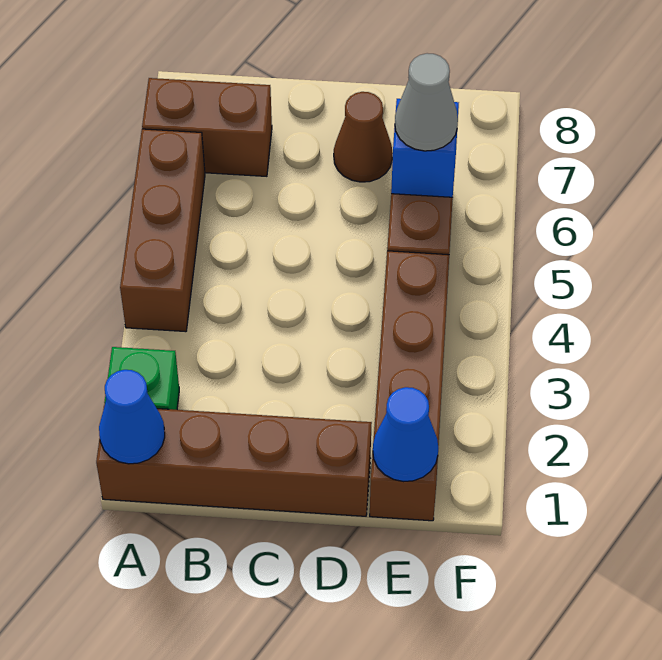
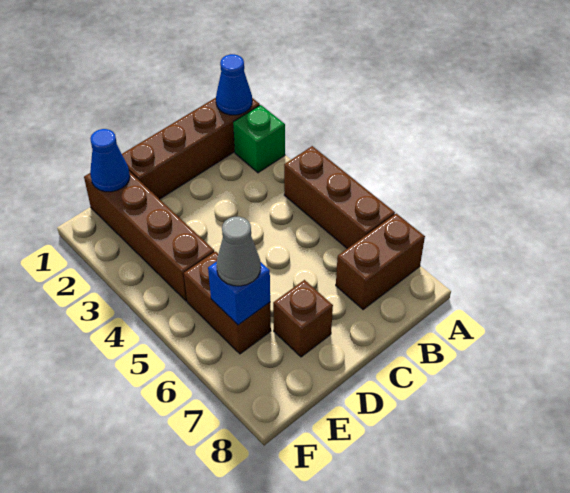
brown 1x1 cone [334,92,393,182] -> brown 1x1 brick [273,280,333,357]

